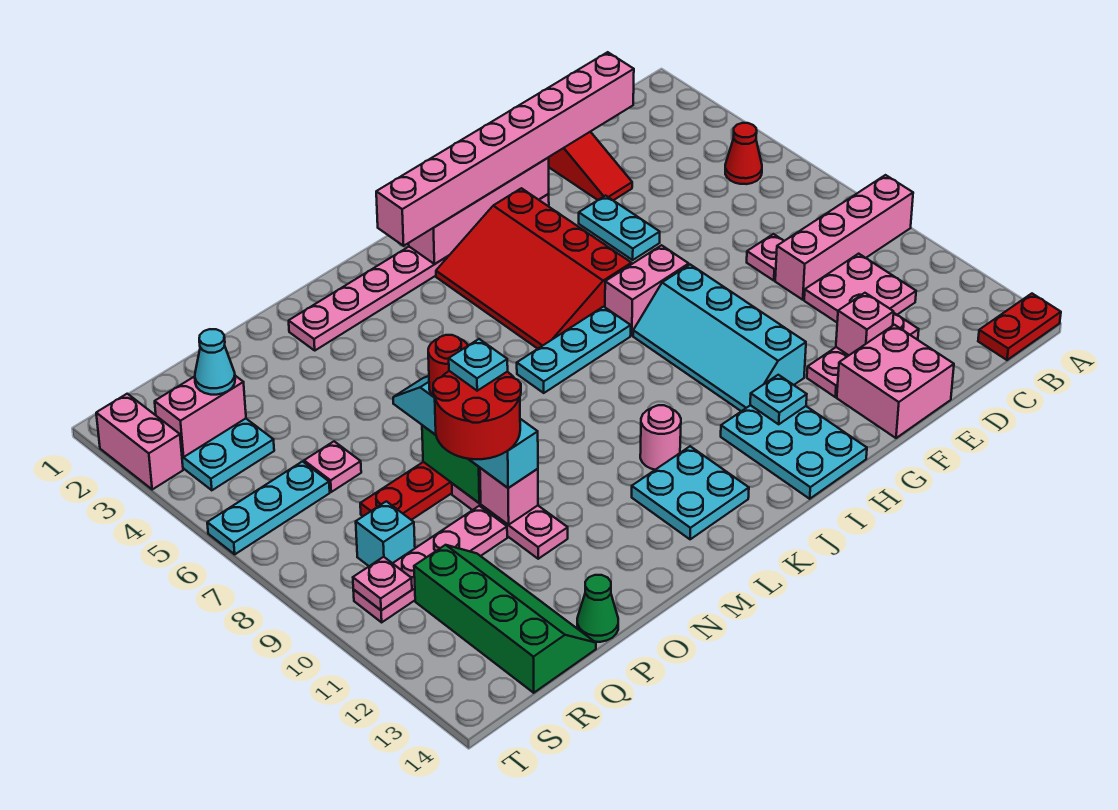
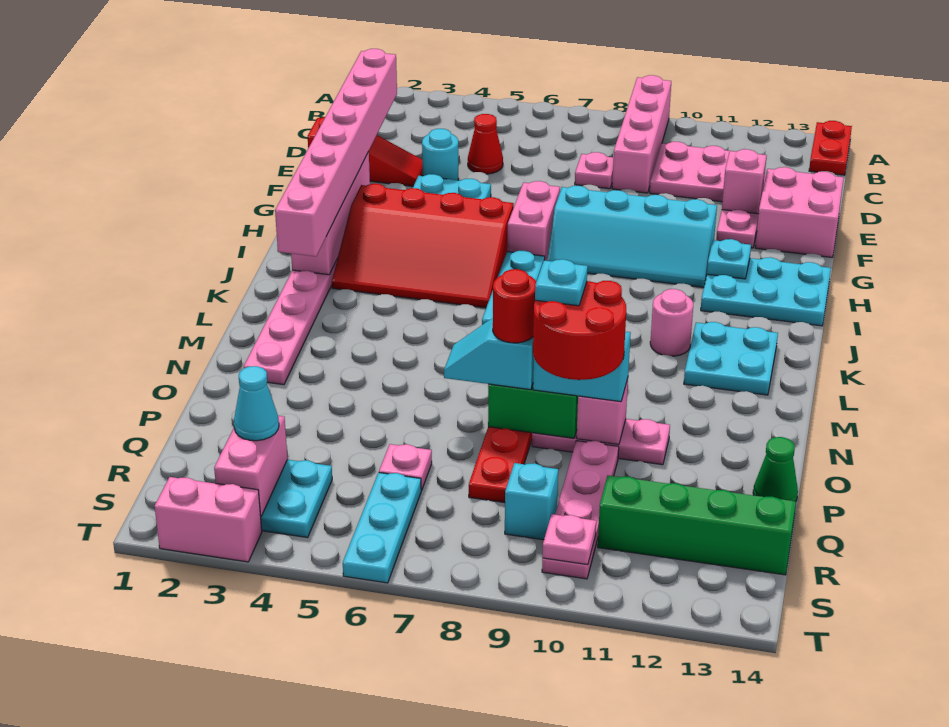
red 1x1 cone [725,123,762,184] -> red 1x1 cone moved to [468,114,503,174]
none -> cyan 1x1 round brick [422,129,458,180]

